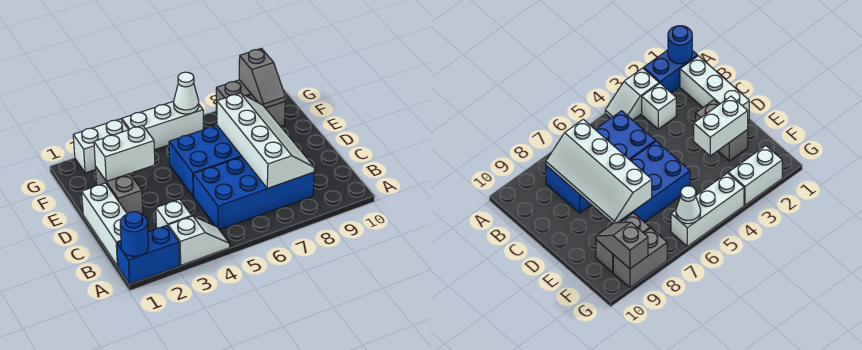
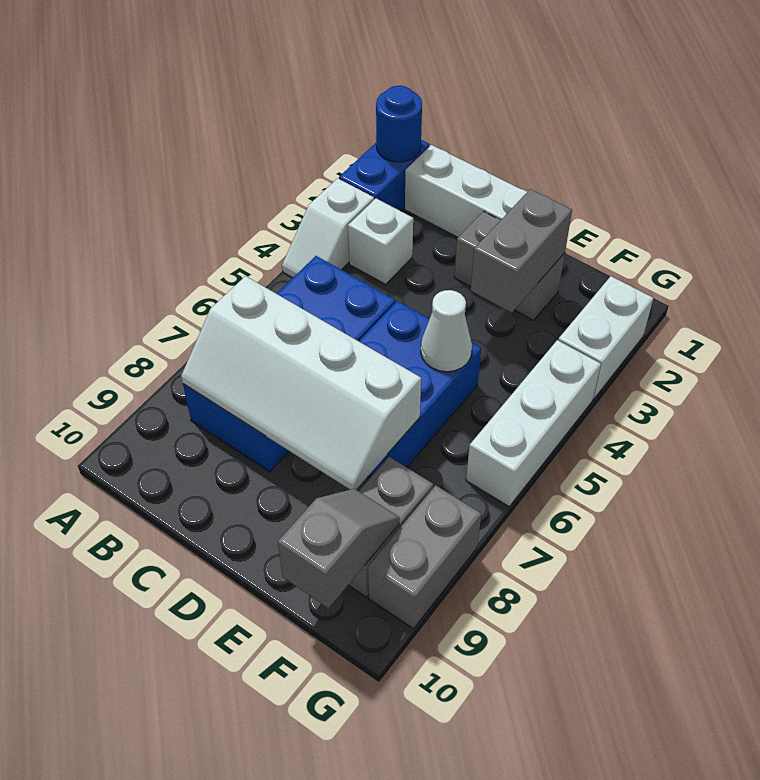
white 1x2 brick [94,125,155,181] -> grey 1x2 brick [471,189,572,313]
grey 1x2 slope [239,48,285,108] -> grey 1x2 slope turned to [278,489,400,608]
white 1x1 cone [174,72,199,114] -> white 1x1 cone moved to [421,290,472,372]

